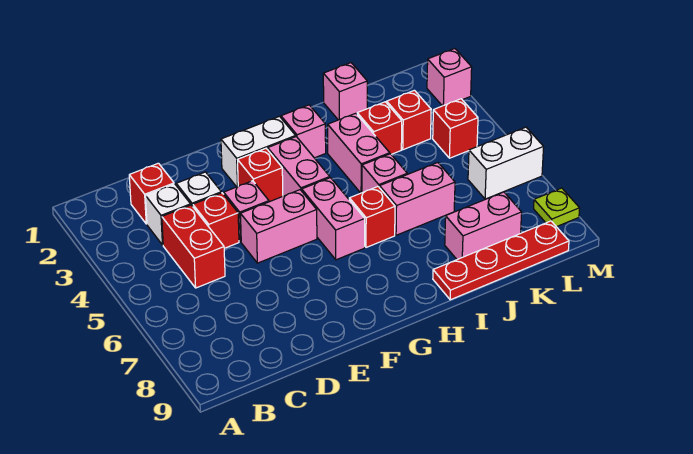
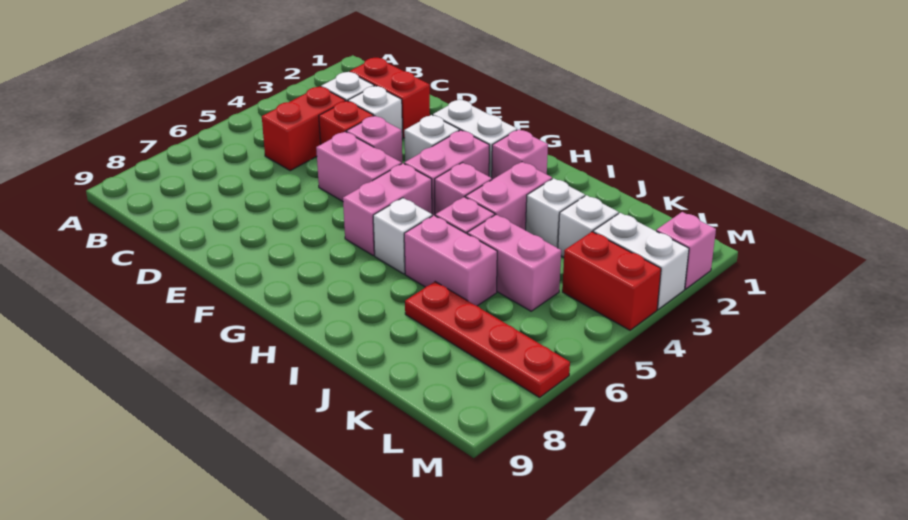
red 1x1 brick [129,163,174,224] -> red 1x2 brick [350,58,430,138]
red 1x1 brick [238,149,283,202] -> white 1x1 brick [404,115,459,162]
red 1x1 brick [349,187,395,247] -> white 1x1 brick [373,198,432,274]
red 1x4 plate [433,221,569,300] -> red 1x4 plate moved to [405,282,570,398]
pink 1x1 brick [323,63,367,120] -> pink 1x1 brick moved to [435,163,492,215]
red 1x1 brick [357,102,402,154] -> white 1x1 brick [526,178,585,248]
pink 1x2 brick [445,192,522,259] -> pink 1x2 brick moved to [467,215,561,311]
red 1x1 brick [387,90,431,150] -> white 1x1 brick [558,195,619,257]
red 1x1 brick [433,99,478,158] -> red 1x2 brick [562,232,661,330]
white 1x2 brick [468,127,544,199] -> white 1x2 brick moved to [593,213,689,309]
lime 1x1 plate [534,188,580,227] -> none

